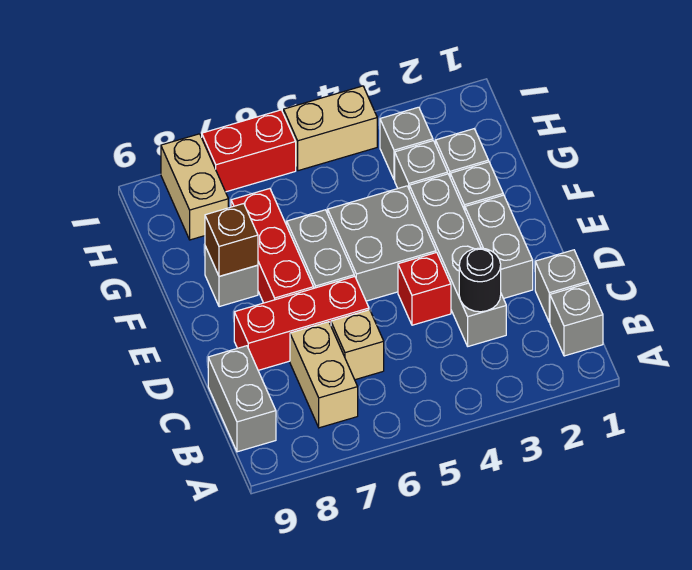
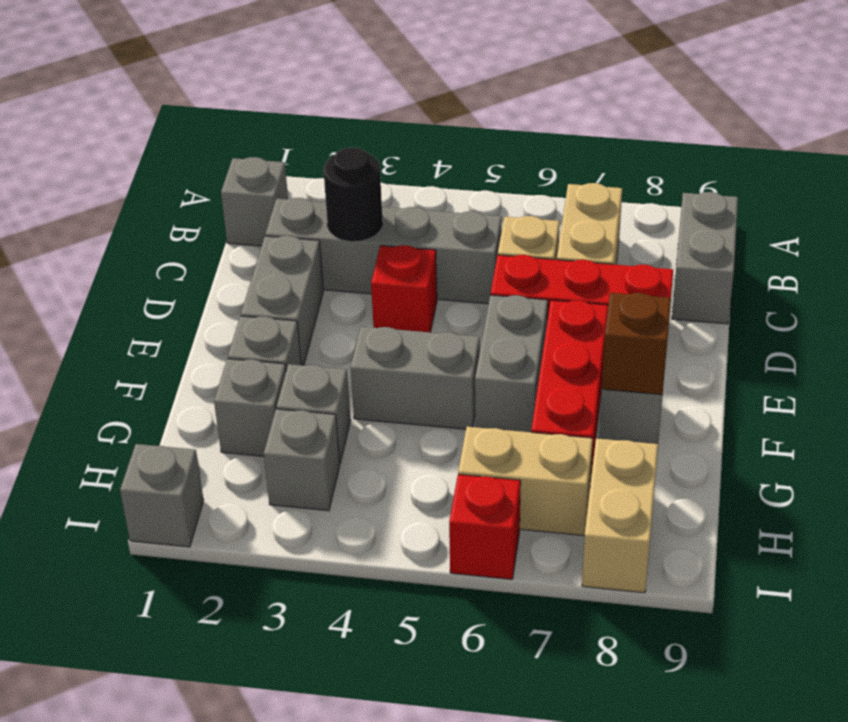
grey 1x1 brick [535,250,588,323] -> grey 1x1 brick moved to [120,444,204,547]
grey 1x4 brick [409,174,506,346] -> grey 1x4 brick turned to [265,198,502,304]
grey 2x2 brick [328,186,436,301] -> grey 1x2 brick [351,327,480,429]
tan 1x2 brick [284,86,377,171] -> tan 1x2 brick moved to [458,427,593,536]
red 1x2 brick [202,110,296,192] -> red 1x1 brick [449,474,521,579]

